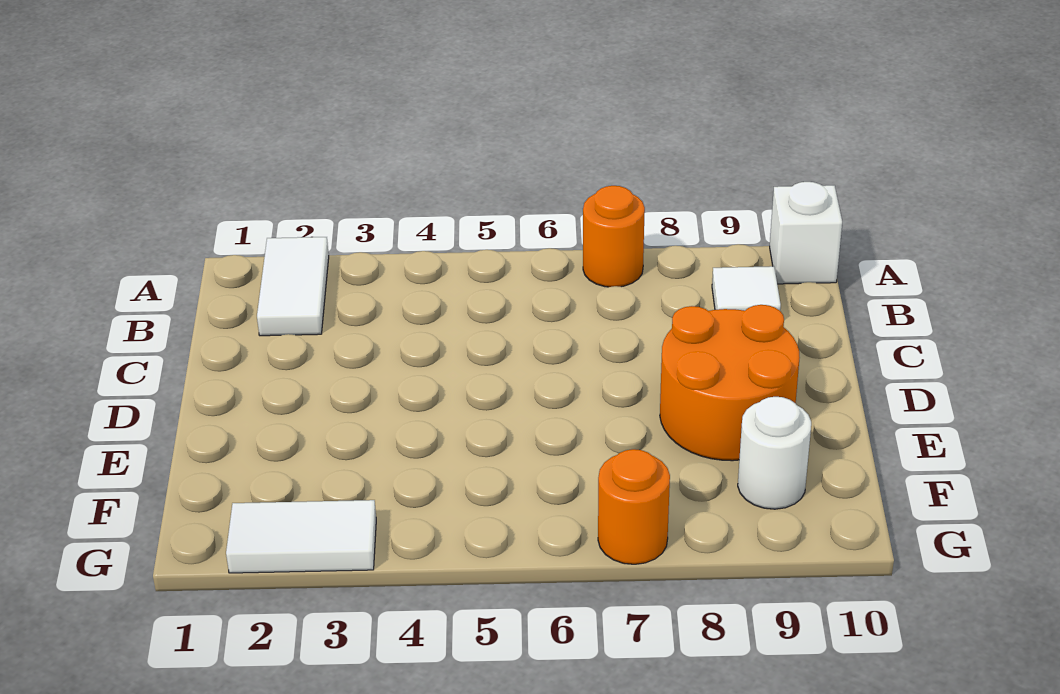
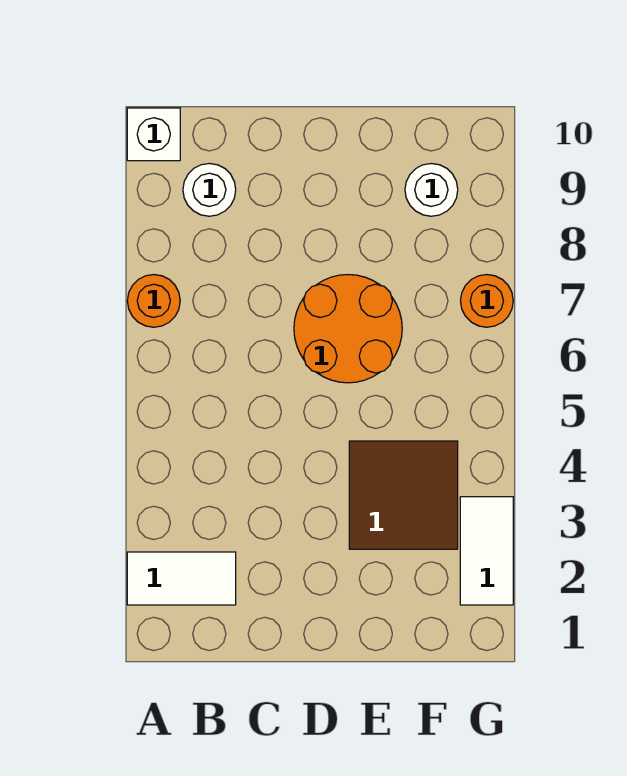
white 1x1 tile [712,266,781,311] -> white 1x1 round brick [183,163,236,216]
orange 2x2 round brick [660,305,800,461] -> orange 2x2 round brick moved to [294,275,402,383]
none -> brown 2x2 tile [349,441,458,549]

